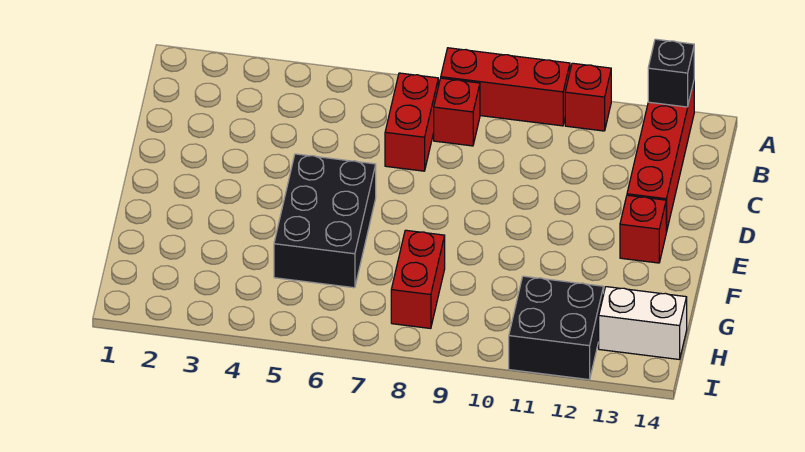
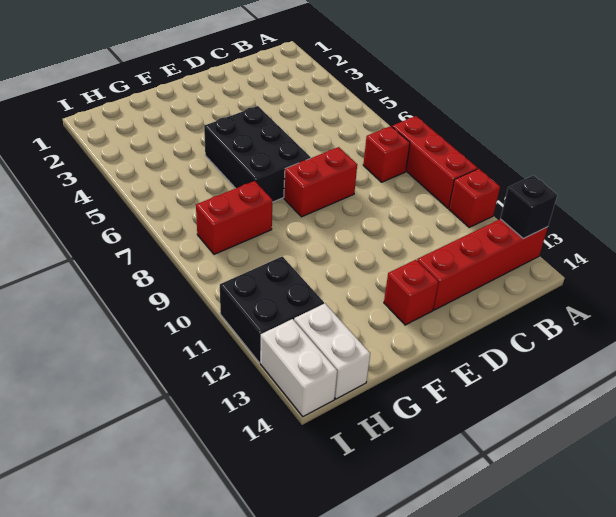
red 1x2 brick [385,73,438,171] -> red 1x2 brick moved to [284,147,357,217]
black 2x3 brick [274,154,376,288] -> black 2x3 brick turned to [204,106,311,202]
none -> white 1x2 brick [260,319,337,417]

